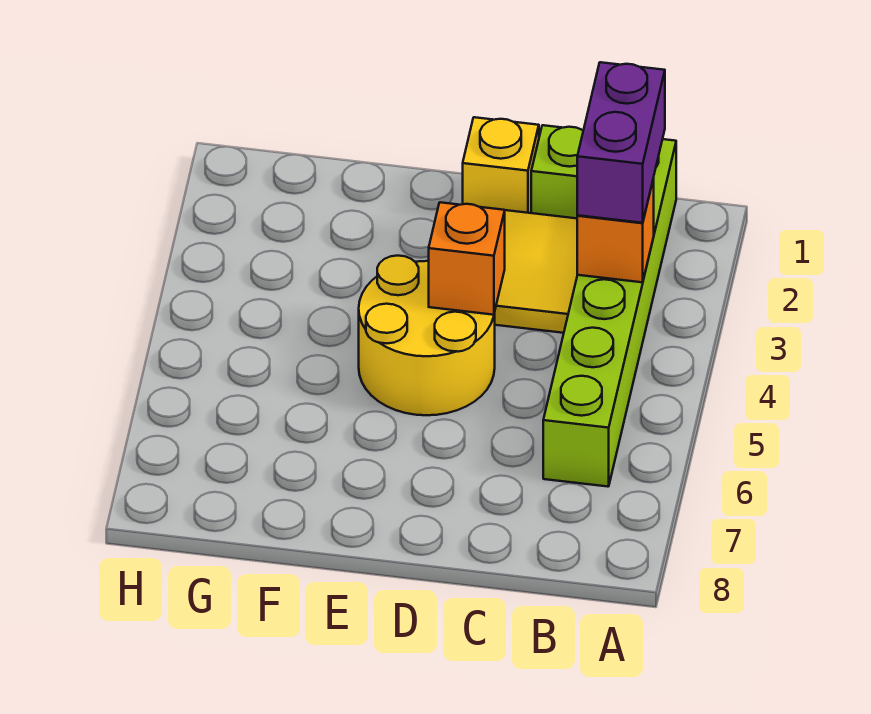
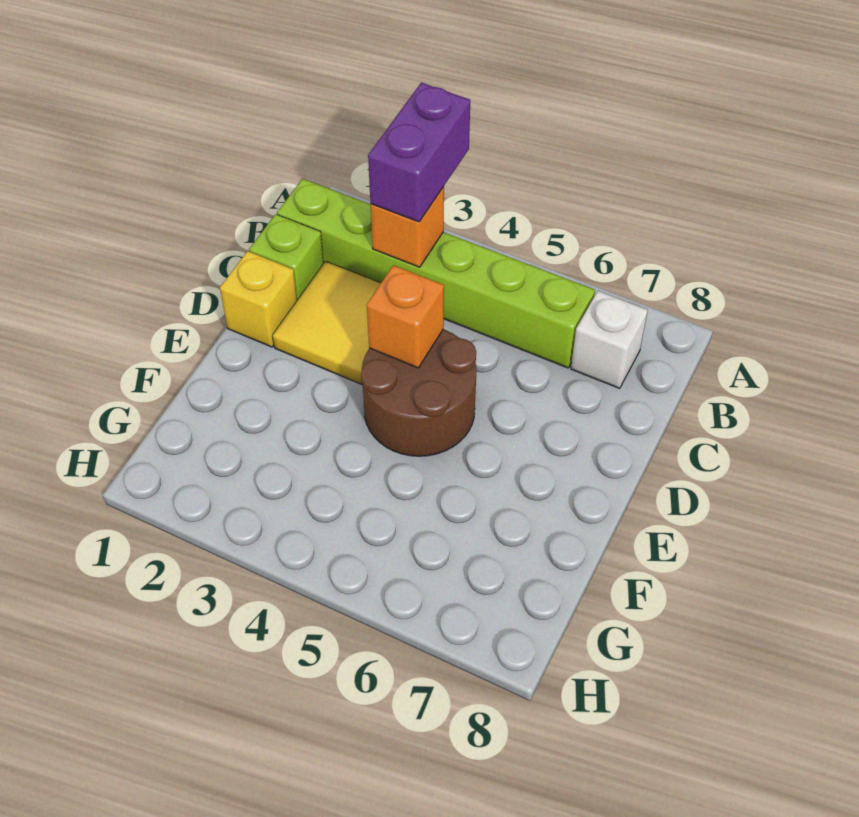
purple 1x2 brick [577,62,665,223] -> purple 1x2 brick turned to [368,83,470,222]
none -> white 1x1 brick [571,291,648,388]
yellow 2x2 round brick [359,256,495,415] -> brown 2x2 round brick [361,329,476,456]

